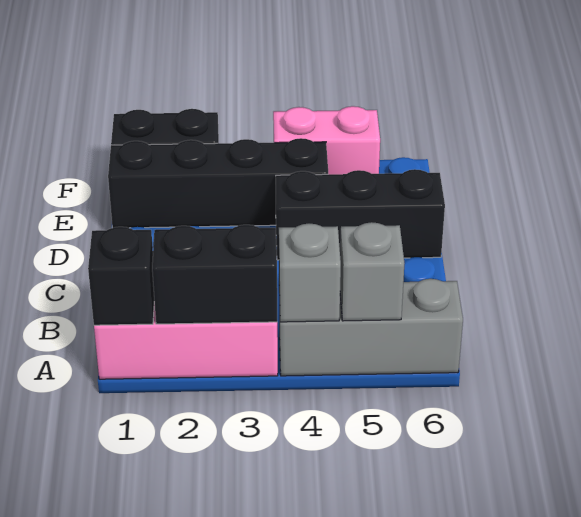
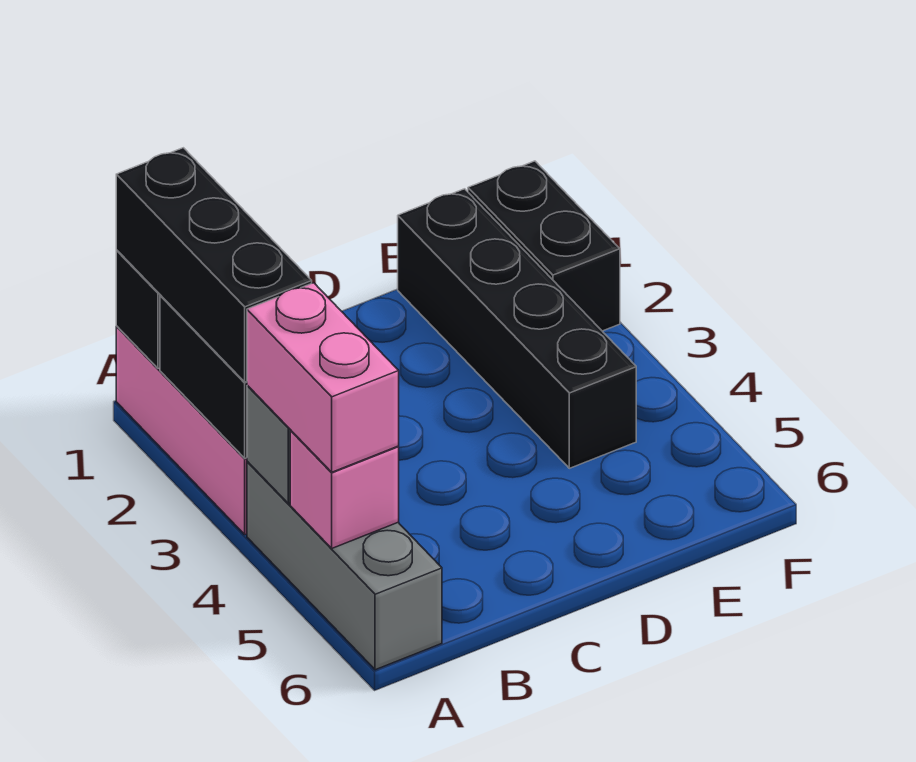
grey 1x1 brick [340,222,404,321] -> pink 1x1 brick [290,431,399,548]
black 1x3 brick [276,169,445,260] -> black 1x3 brick moved to [116,148,312,382]
pink 1x2 brick [273,106,380,174] -> pink 1x2 brick moved to [247,283,399,472]

